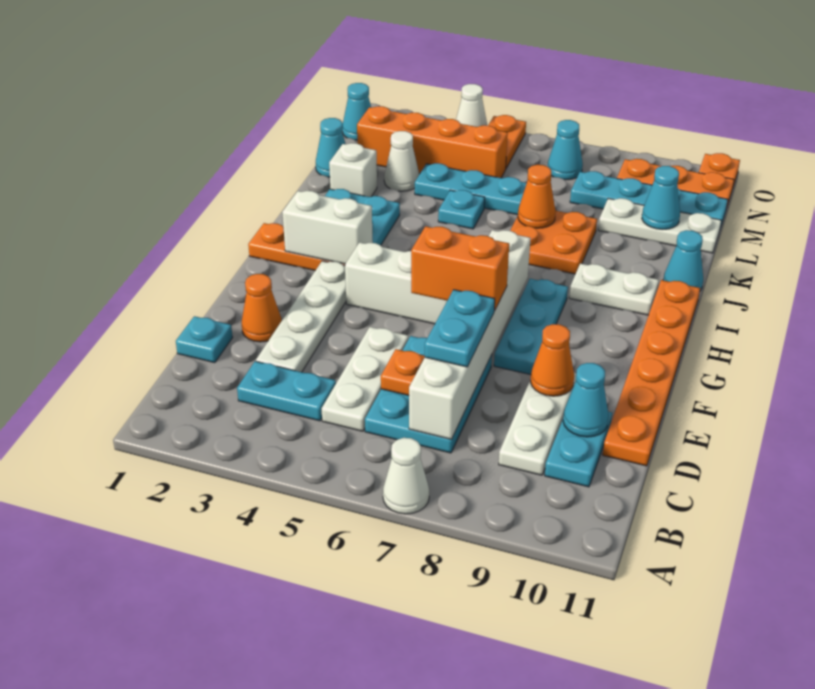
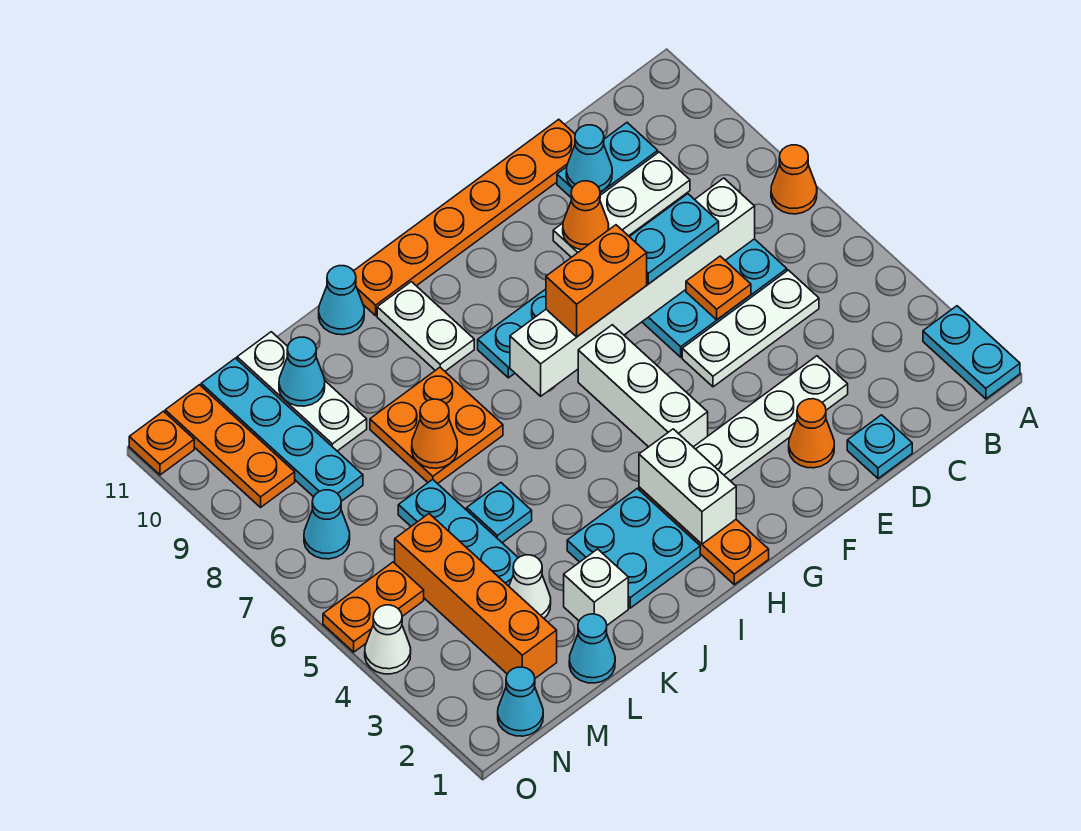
white 1x1 cone [383,438,429,514] -> orange 1x1 cone [771,145,817,214]
cyan 1x2 plate [237,361,336,421] -> cyan 1x2 plate moved to [923,306,1020,399]
orange 1x2 brick [411,226,509,311] -> orange 1x2 brick turned to [546,225,647,337]

